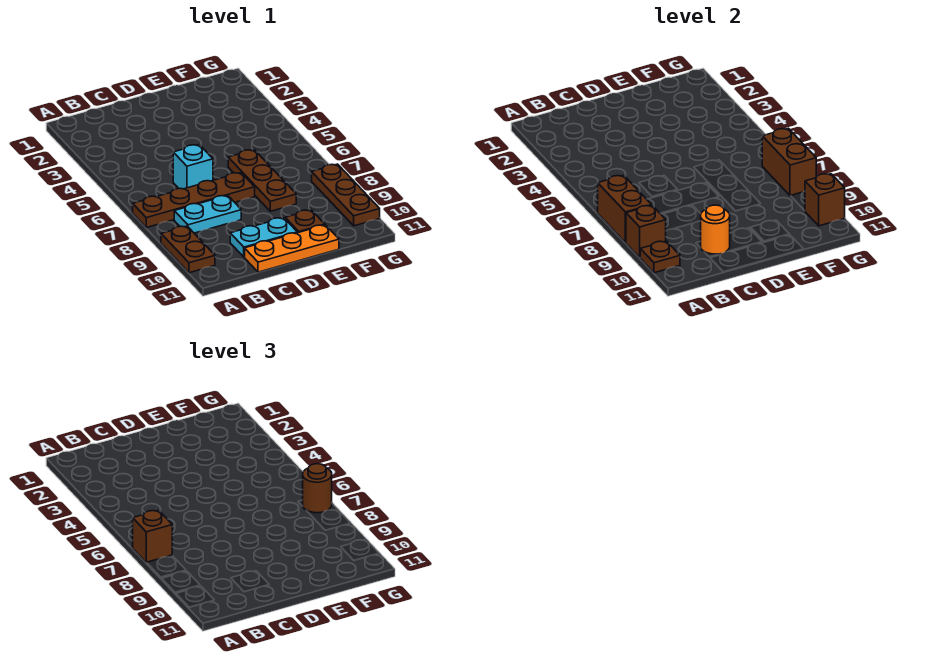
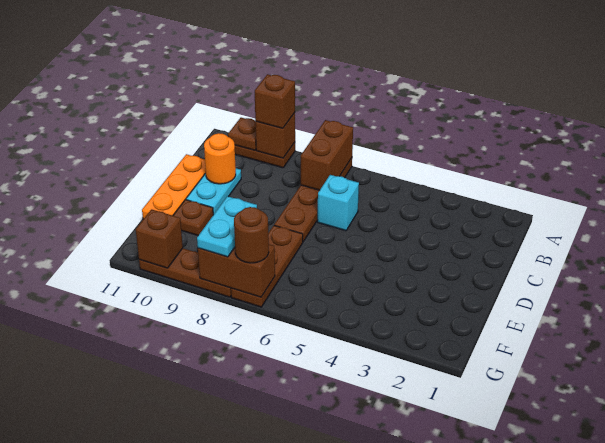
brown 1x2 brick [598,175,652,243] -> brown 1x2 brick turned to [301,120,353,190]
brown 1x1 brick [133,510,172,563] -> brown 1x1 brick moved to [255,74,295,128]
cyan 1x2 plate [174,195,241,233] -> cyan 1x2 plate moved to [197,196,257,257]
brown 1x3 plate [228,150,296,211] -> brown 1x3 plate turned to [231,226,303,307]

